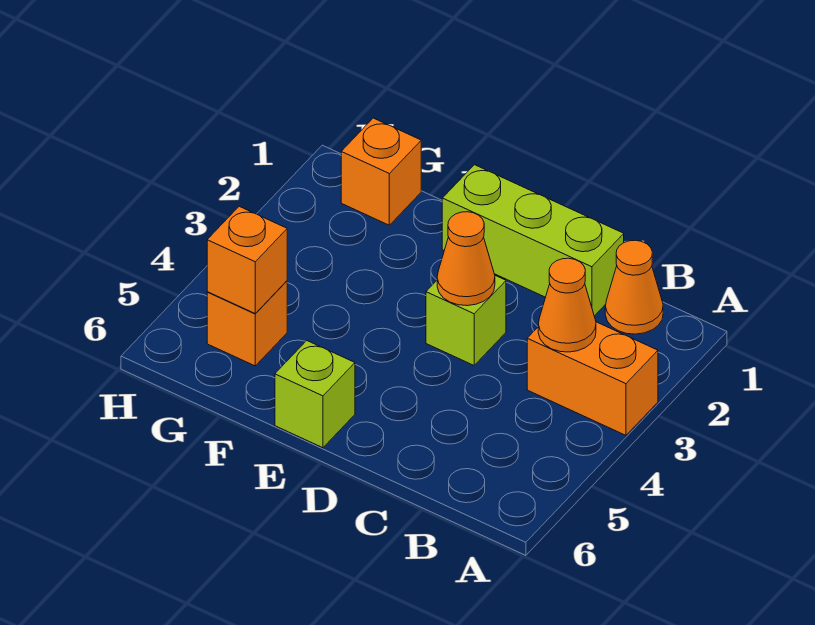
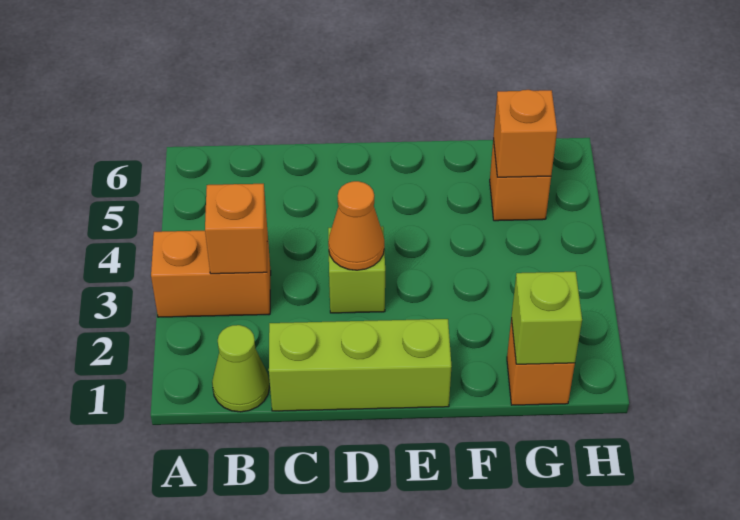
orange 1x1 cone [605,240,663,334] -> lime 1x1 cone [212,325,269,412]
orange 1x1 cone [538,258,596,352] -> orange 1x1 brick [205,184,267,274]
lime 1x1 brick [275,341,355,448] -> lime 1x1 brick moved to [512,272,582,364]

